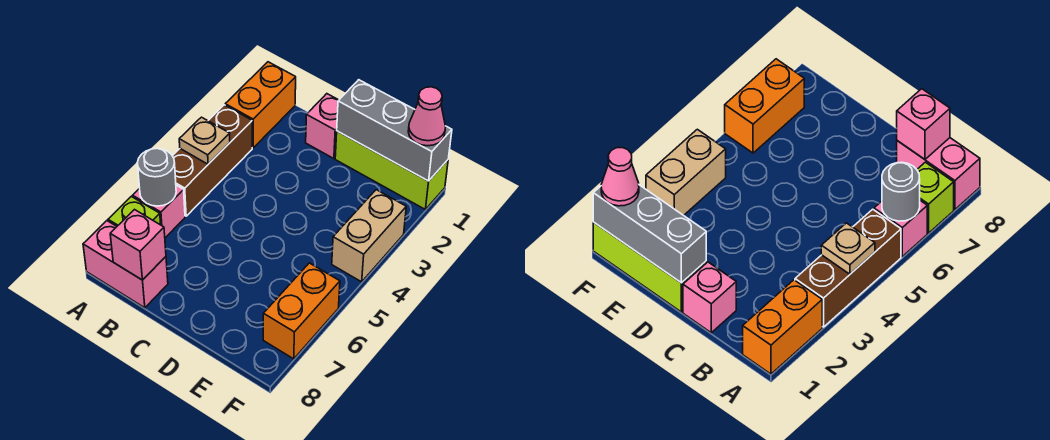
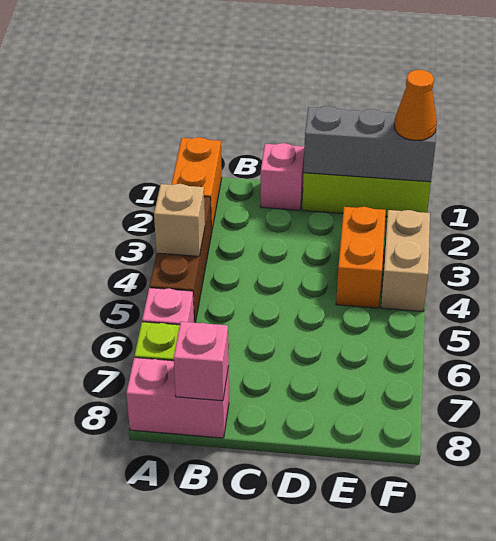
tan 1x1 plate [179,117,230,164] -> tan 1x1 brick [154,184,205,256]
grey 1x1 round brick [137,148,176,206] -> none
pink 1x1 cone [408,87,446,146] -> orange 1x1 cone [394,70,437,141]
orange 1x2 brick [263,263,340,359] -> orange 1x2 brick moved to [336,207,386,308]

